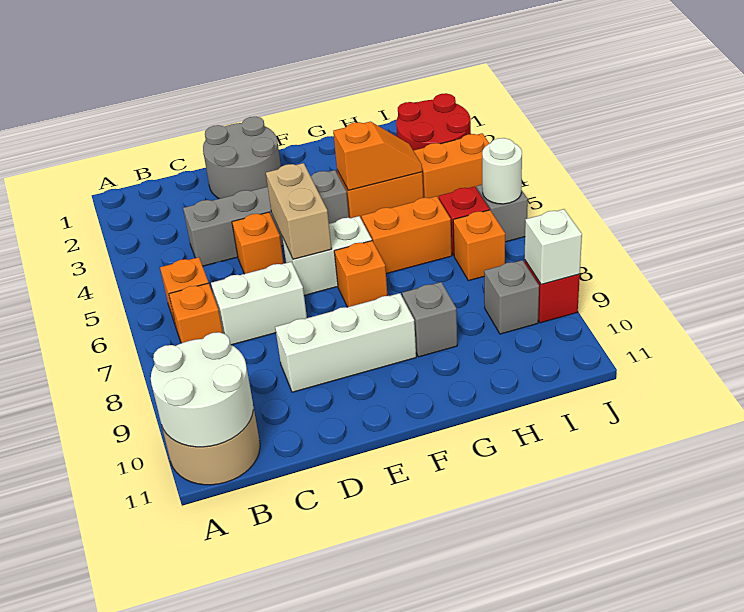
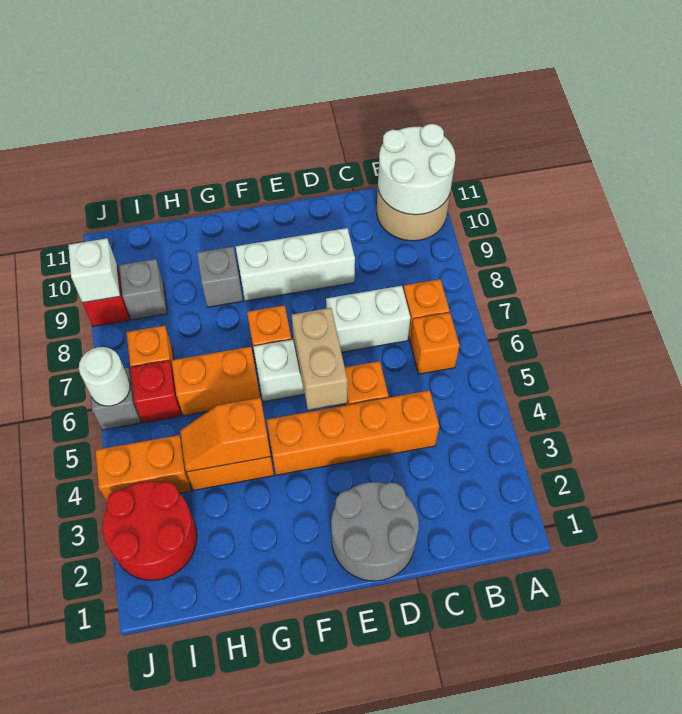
grey 1x4 brick [183,170,349,266] -> orange 1x4 brick [266,390,439,475]

